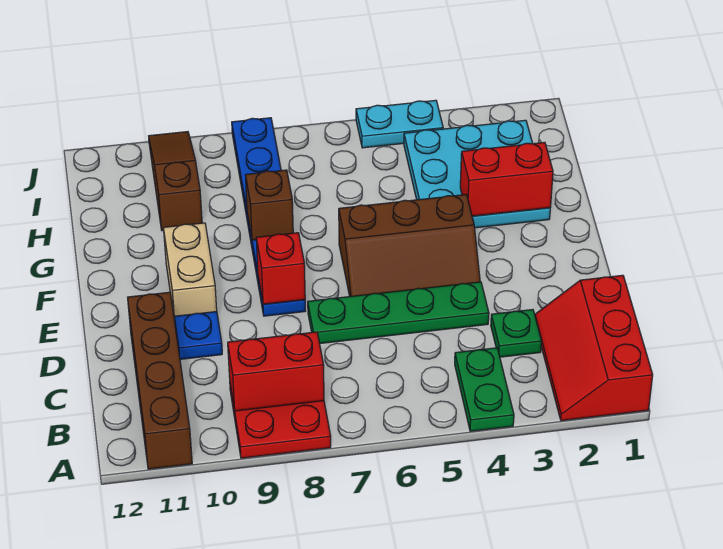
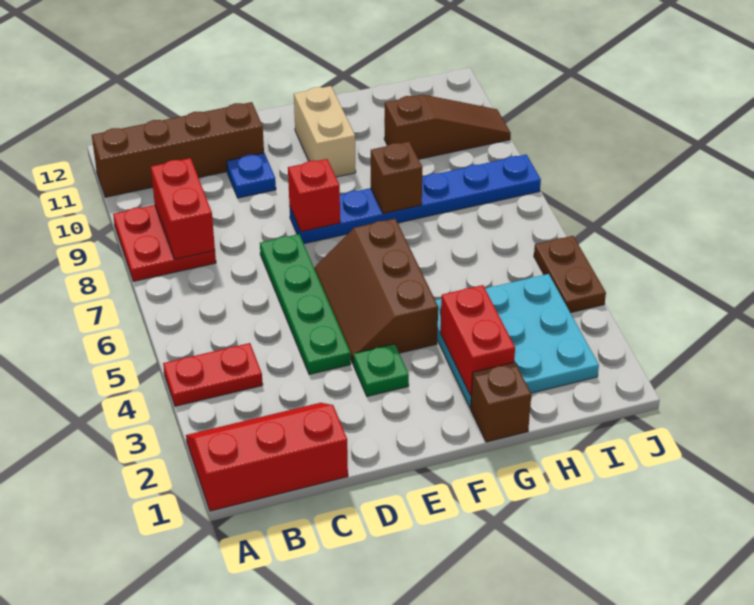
green 1x2 plate [455,348,514,431] -> red 1x2 plate [163,343,263,406]
green 1x1 plate [491,310,542,357] -> green 1x1 plate moved to [353,344,409,396]
tan 1x2 brick [164,223,217,320] -> tan 1x2 brick turned to [294,86,356,177]
none -> brown 1x1 brick [471,362,531,442]
cyan 1x2 plate [356,100,443,148] -> brown 1x2 plate [534,236,606,313]

